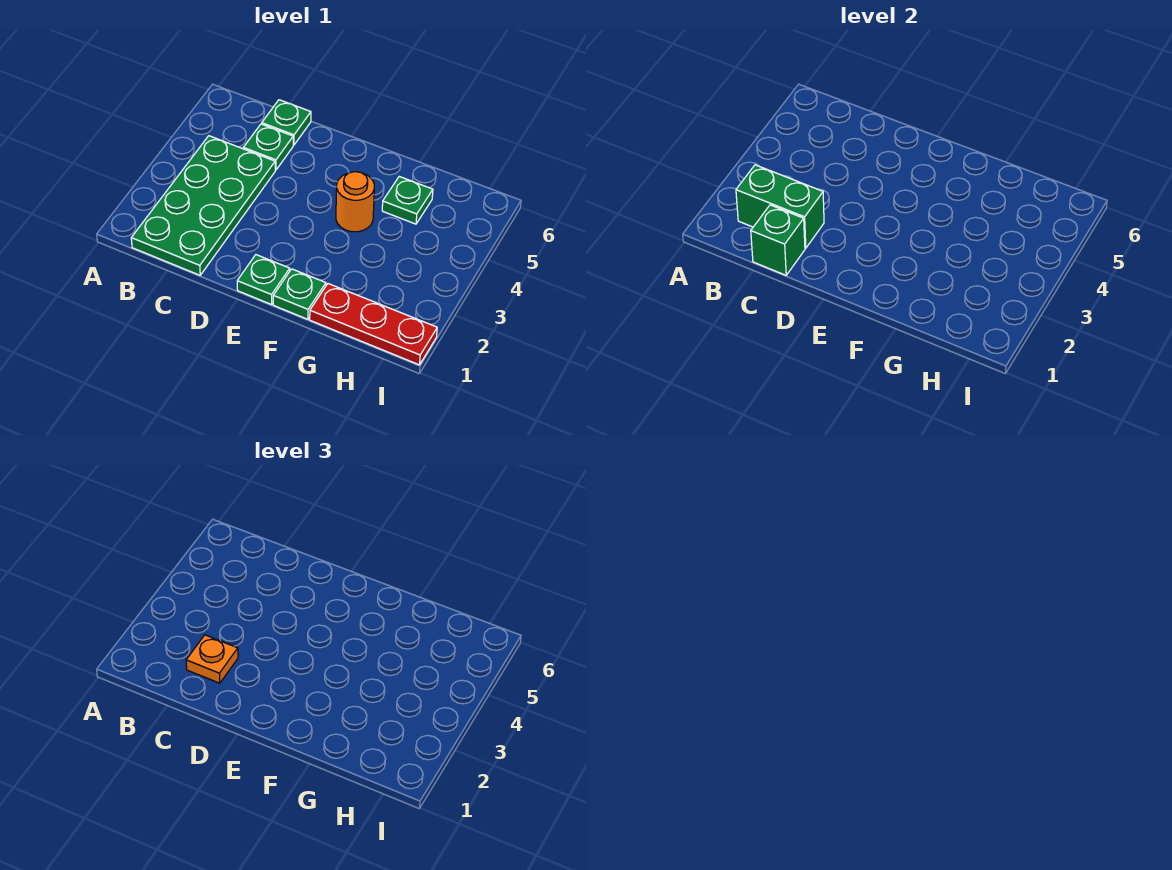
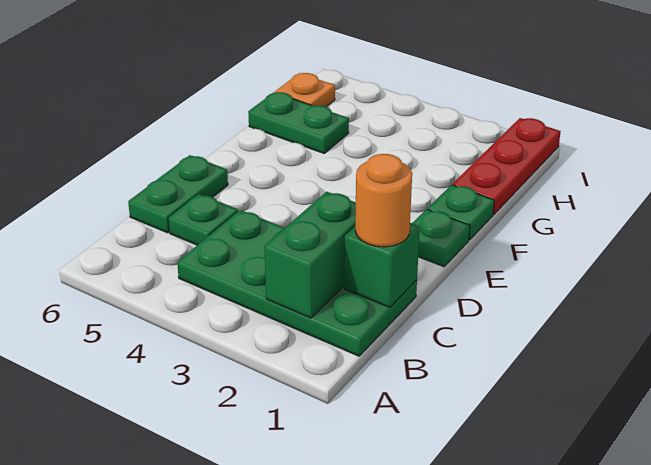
orange 1x1 plate [186,635,238,683] -> orange 1x1 plate moved to [275,73,335,107]
green 1x1 plate [262,100,311,145] -> green 1x2 plate [128,155,228,233]
orange 1x1 round brick [336,172,374,232] -> orange 1x1 round brick moved to [355,154,412,247]
green 1x1 plate [382,177,433,224] -> green 1x2 plate [248,92,349,153]

